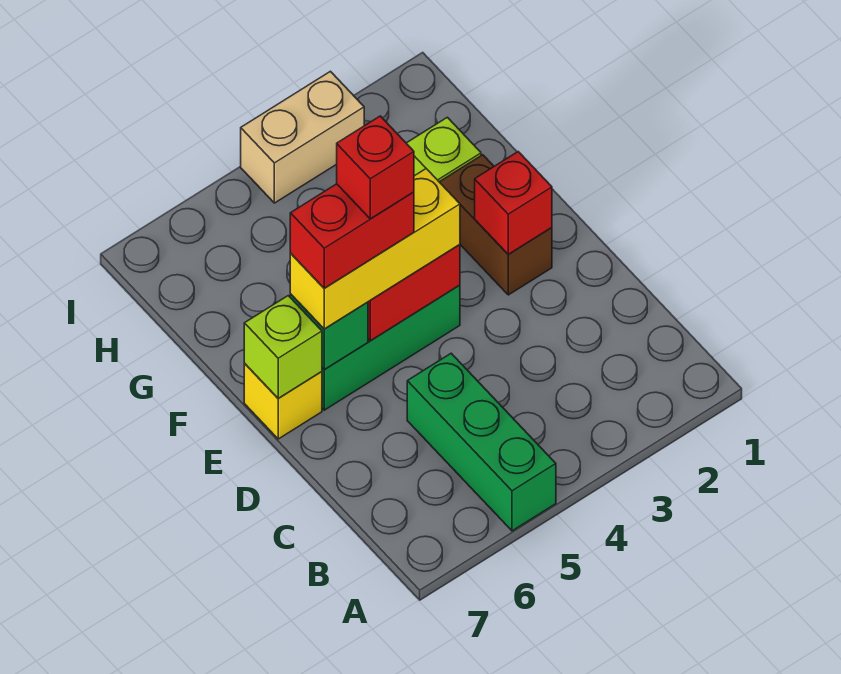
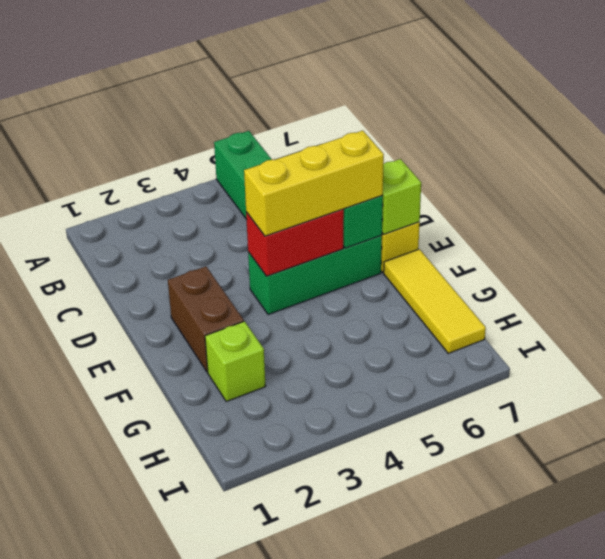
red 1x1 brick [475,152,552,254] -> none
red 1x2 brick [290,184,414,288] -> none
red 1x1 brick [337,116,414,219] -> none
none -> yellow 1x3 tile [384,249,486,353]
tan 1x2 brick [241,71,364,203] -> none

